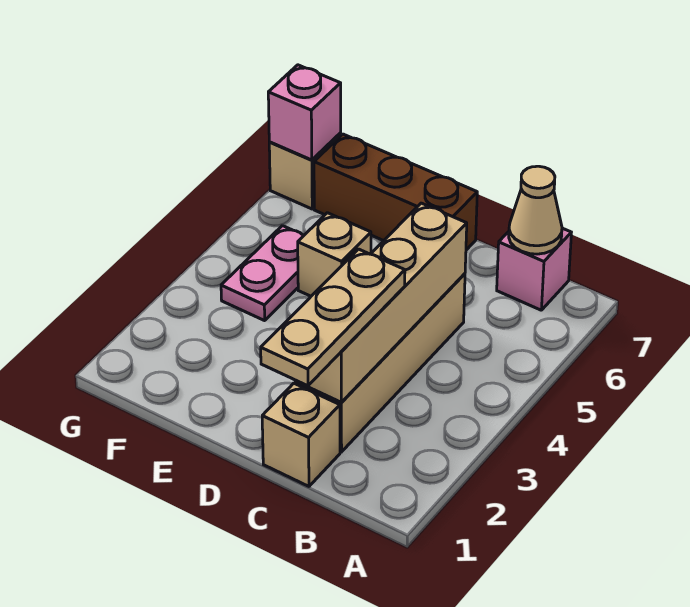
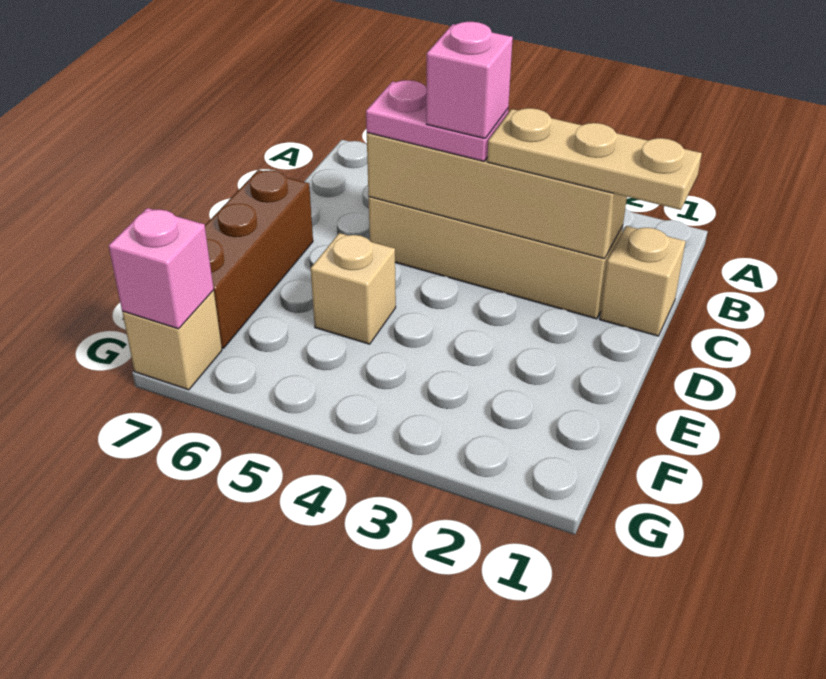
pink 1x1 brick [497,228,571,310] -> pink 1x1 brick moved to [426,22,513,138]
tan 1x1 cone [509,166,562,254] -> none
pink 1x2 plate [221,226,304,321] -> pink 1x2 plate moved to [366,80,508,161]

